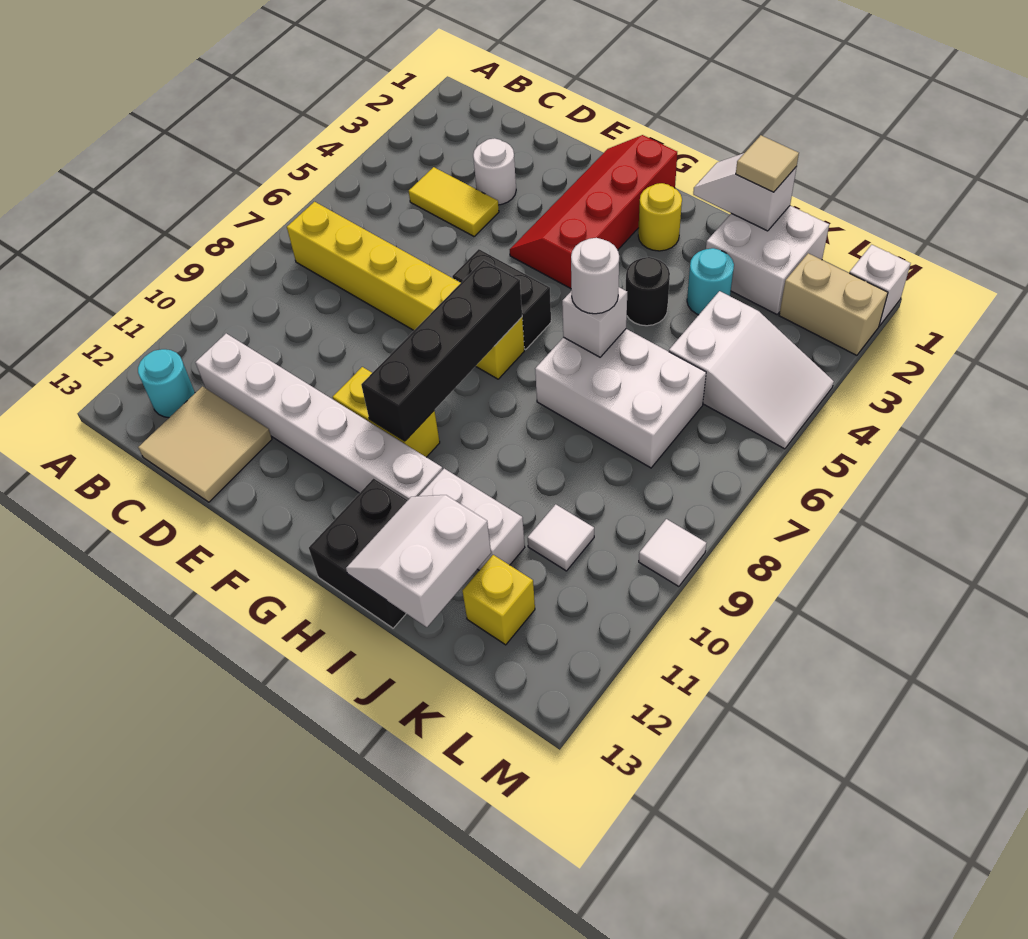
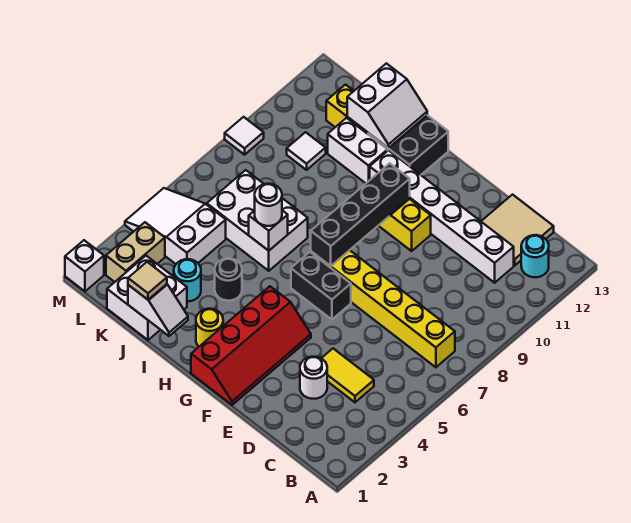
tan 1x2 brick [779,253,888,355] -> tan 1x2 brick turned to [106,222,165,282]

